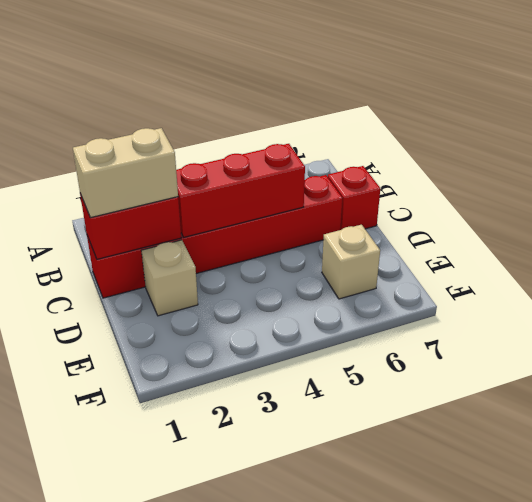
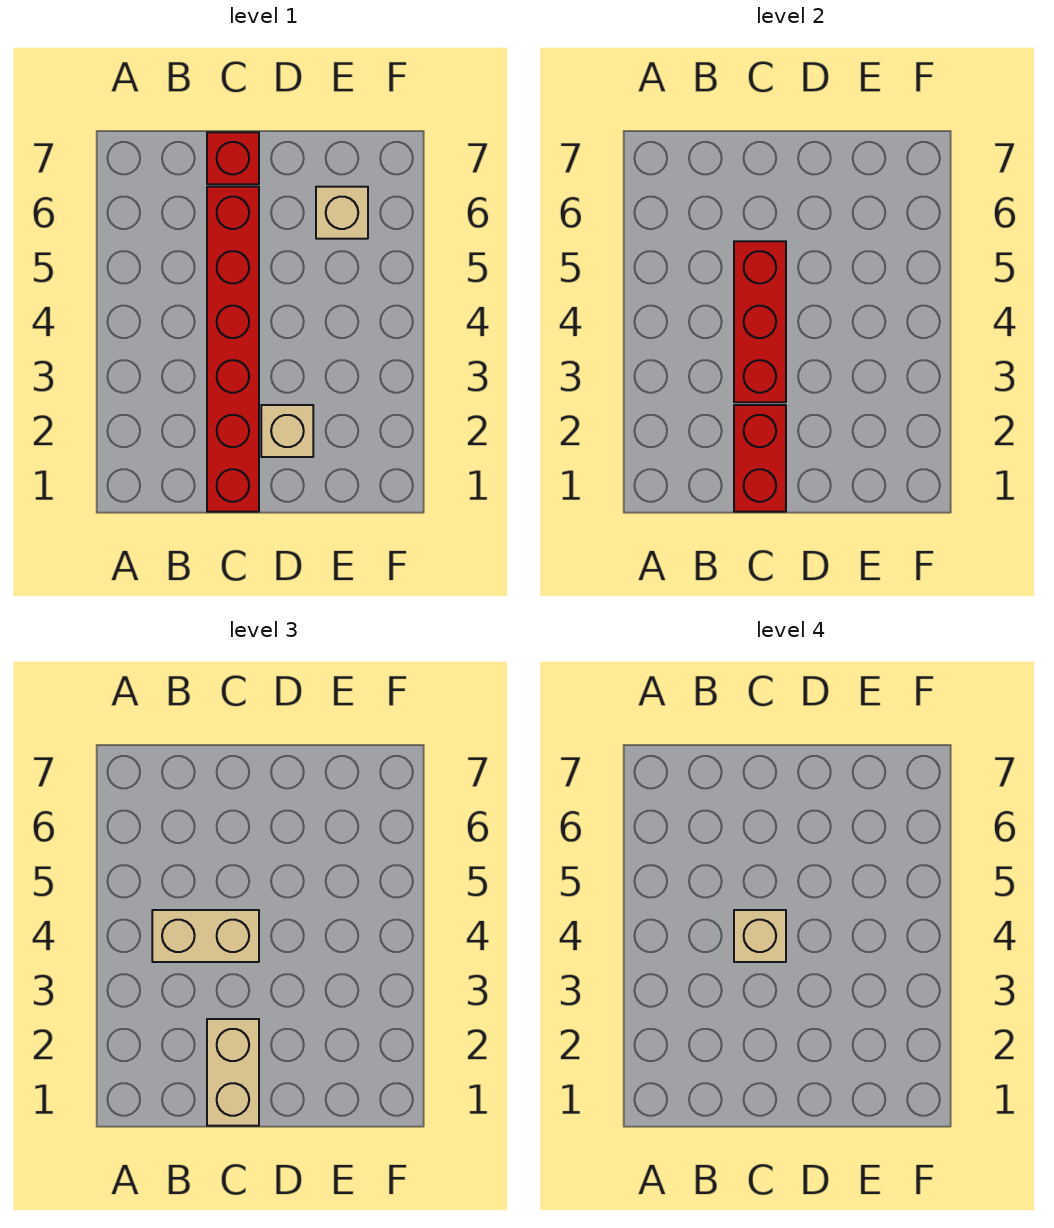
none -> tan 1x2 brick [152,910,259,962]
none -> tan 1x1 brick [734,910,786,962]

